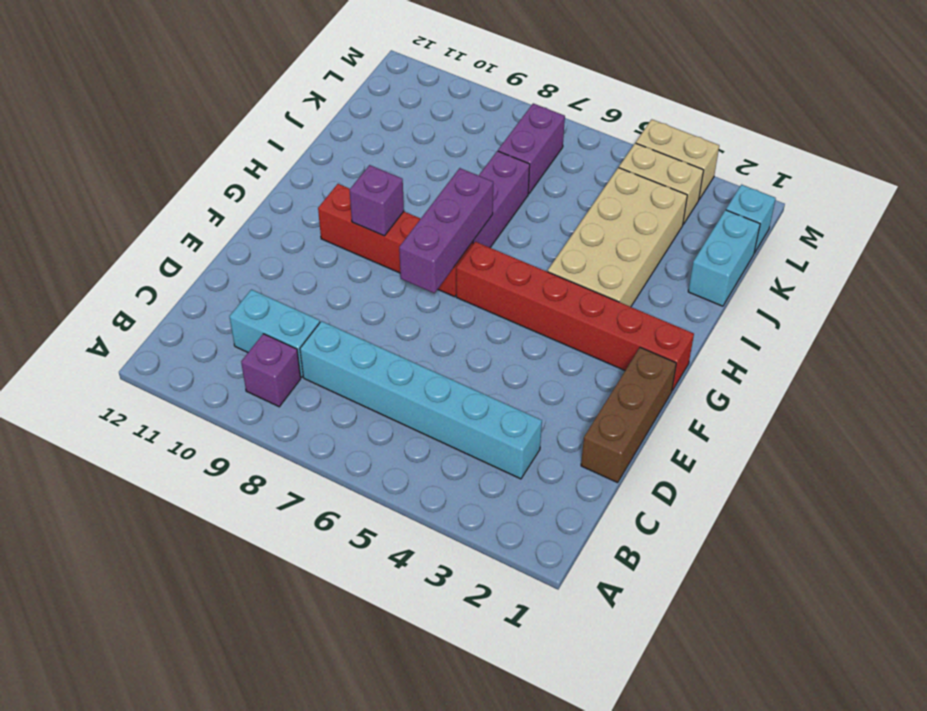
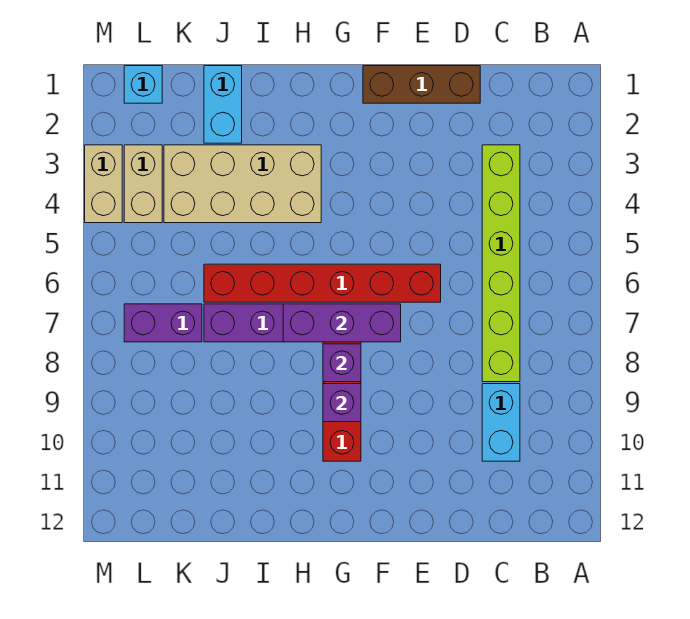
purple 1x1 brick [241,334,301,407] -> purple 1x1 brick moved to [323,344,361,382]
cyan 1x6 brick [300,321,542,479] -> lime 1x6 brick [482,145,520,382]
red 1x6 brick [456,242,694,391] -> red 1x6 brick turned to [204,264,441,302]
cyan 1x2 brick [688,210,760,306] -> cyan 1x2 brick turned to [204,66,242,143]

